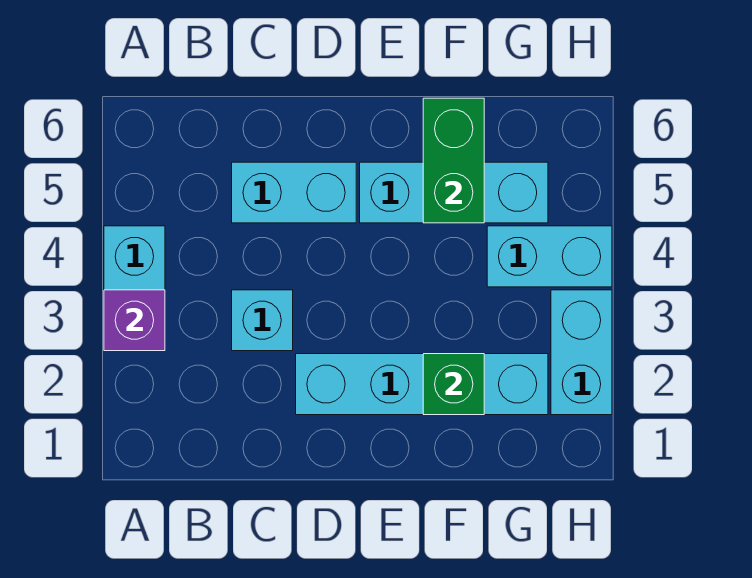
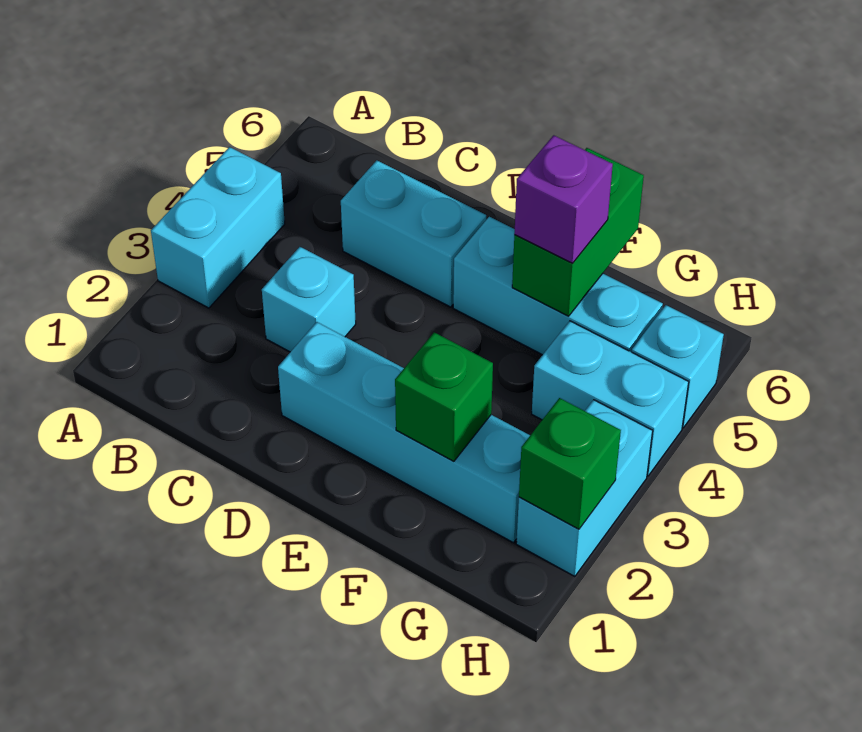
purple 1x1 brick [104,290,165,351] -> purple 1x1 brick moved to [514,135,613,263]
none -> green 1x1 brick [519,398,621,529]
none -> cyan 1x1 brick [632,305,724,428]

